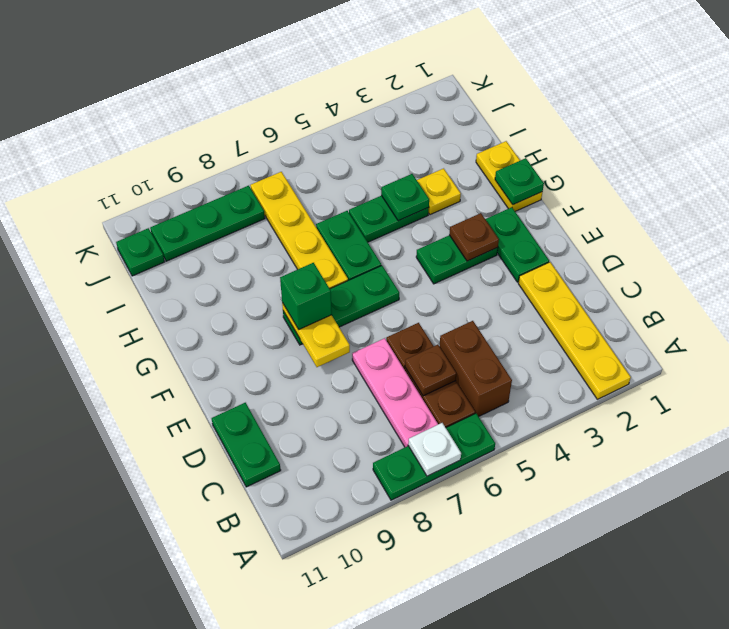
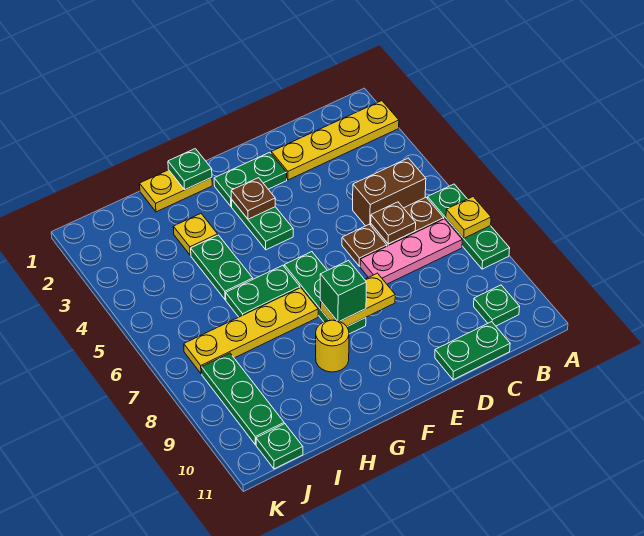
white 1x1 plate [408,423,461,476] -> yellow 1x1 plate [446,197,491,238]
none -> yellow 1x1 round brick [316,320,349,372]
green 1x1 plate [381,174,429,221] -> green 1x1 plate moved to [474,285,520,326]

